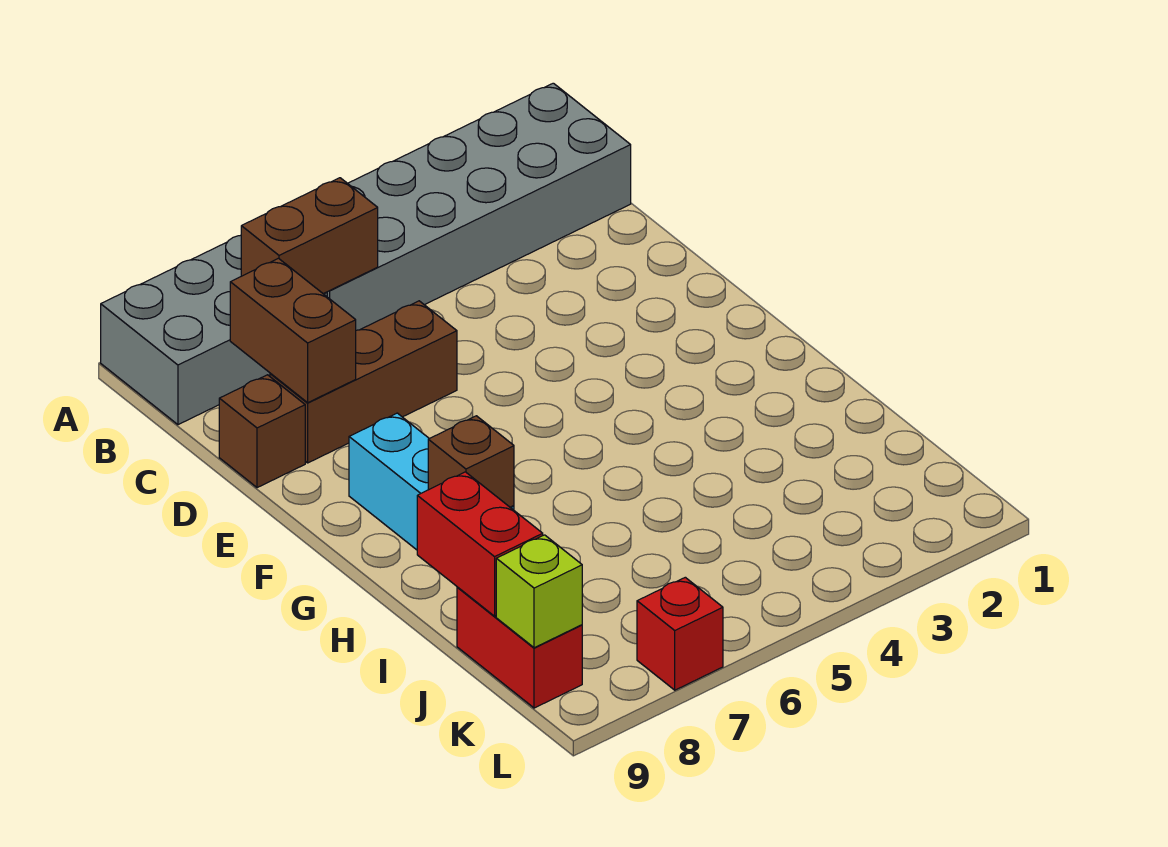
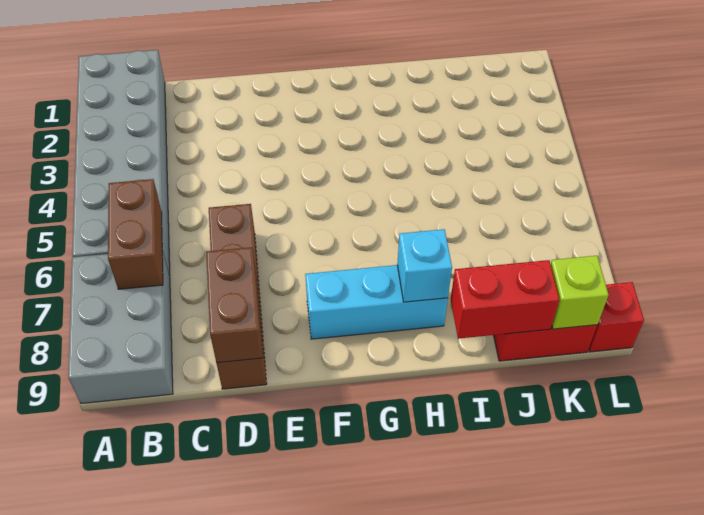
brown 1x2 brick [230,258,356,403] -> brown 1x2 brick turned to [206,247,263,363]
brown 1x1 brick [428,416,514,507] -> cyan 1x1 brick [397,229,452,302]
red 1x1 brick [637,577,723,690] -> red 1x1 brick moved to [589,282,644,352]

